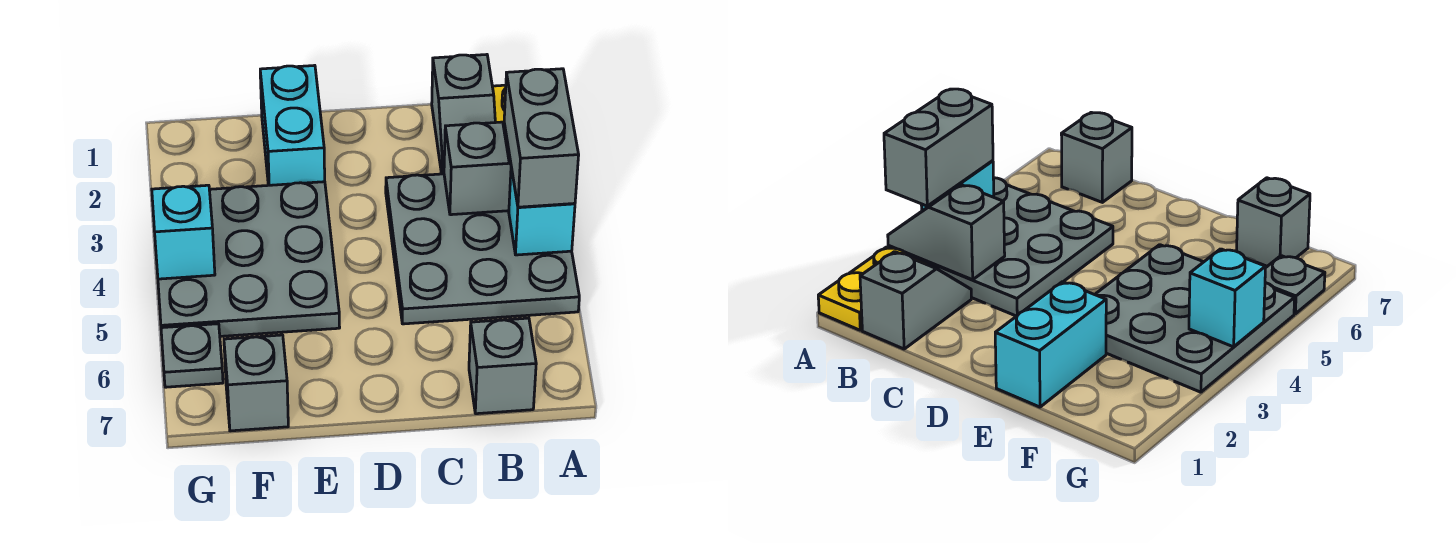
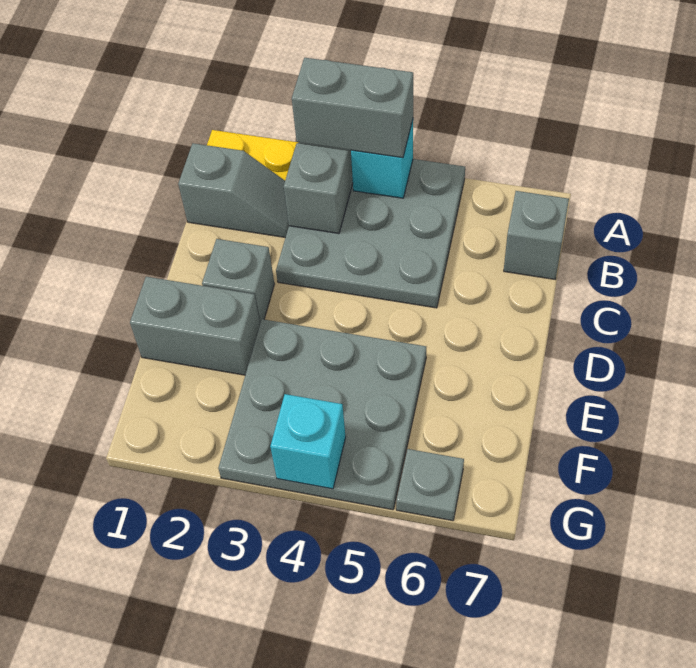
cyan 1x2 brick [260,65,325,185] -> grey 1x2 brick [130,277,260,375]
grey 1x1 brick [224,335,288,431] -> grey 1x1 brick moved to [202,239,274,323]

